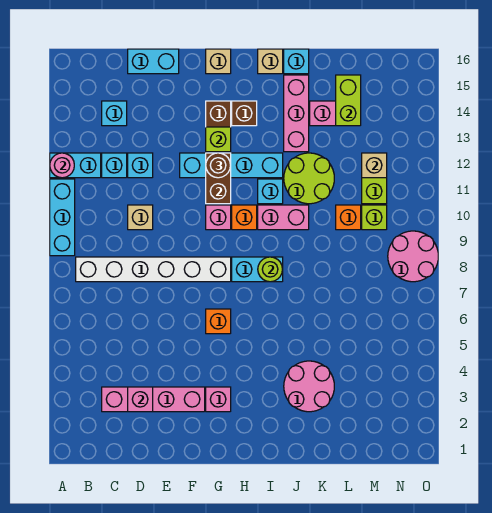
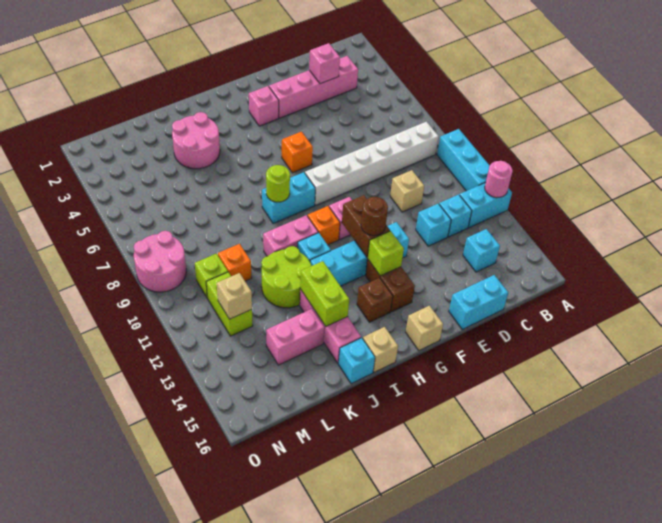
lime 1x2 brick [336,75,361,126] -> lime 1x2 brick moved to [300,261,349,326]

